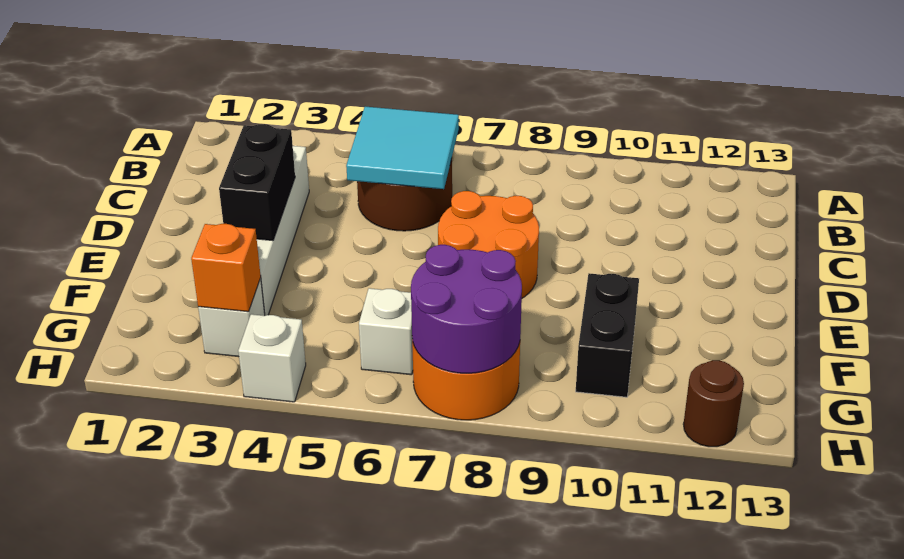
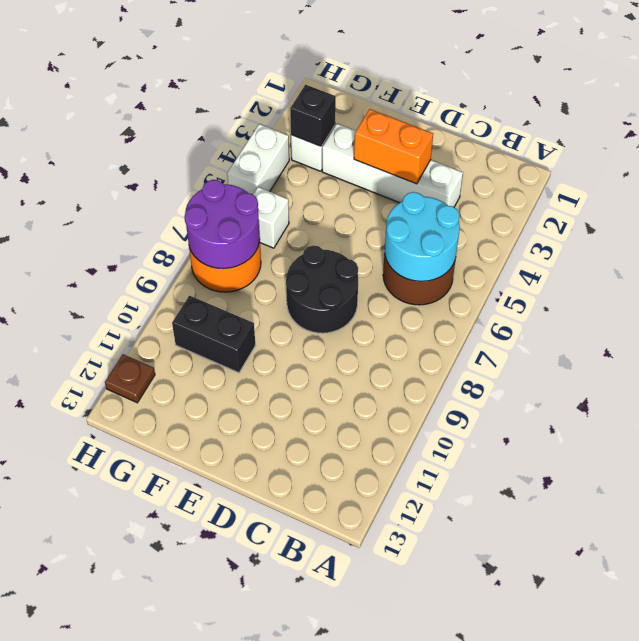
cyan 2x2 tile [346,107,459,189] -> cyan 2x2 round brick [385,192,460,281]
black 1x2 brick [219,124,295,241] -> orange 1x2 brick [354,109,433,184]
orange 2x2 round brick [438,191,539,298] -> black 2x2 round brick [286,245,358,333]
orange 1x1 brick [191,224,261,312] -> black 1x1 brick [290,85,336,146]
white 1x1 brick [238,314,306,402] -> white 1x2 brick [227,124,289,194]
brown 1x1 round brick [683,360,744,447] -> brown 1x1 plate [105,354,155,403]

